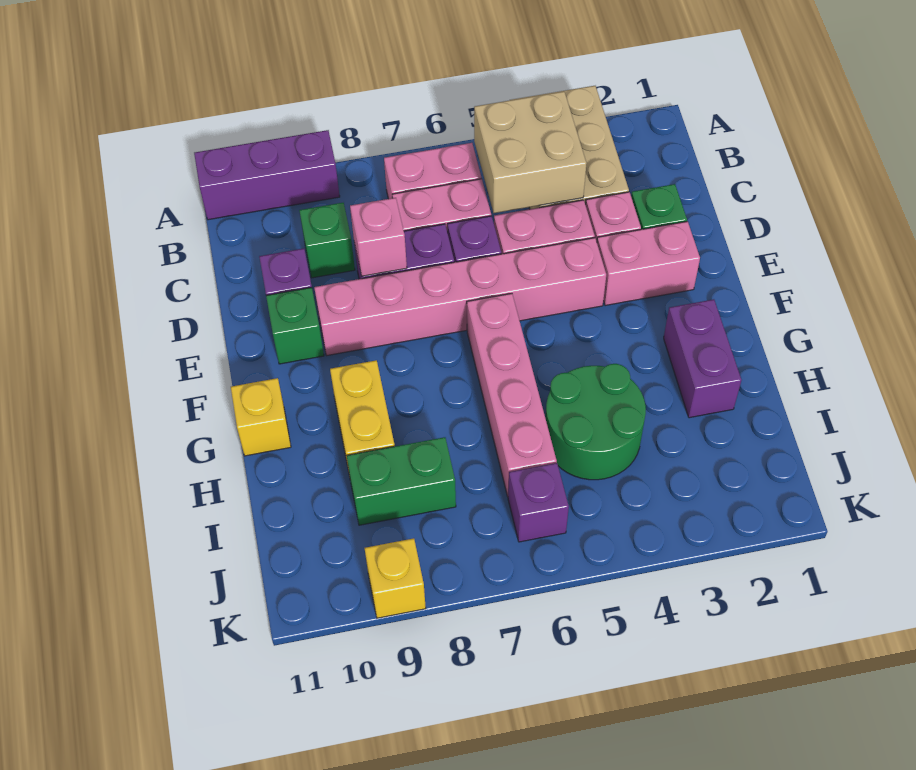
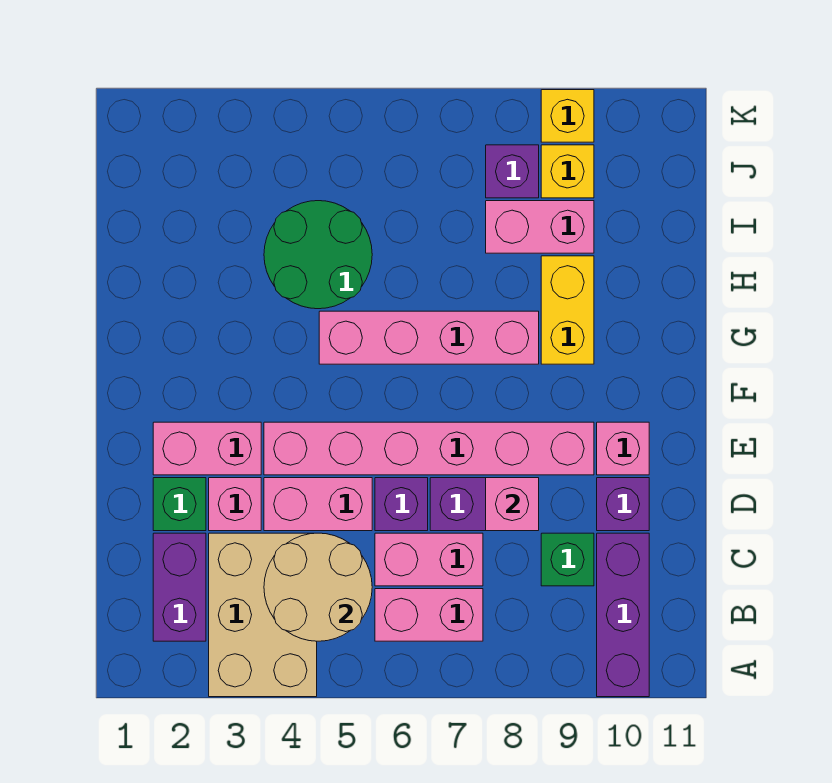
purple 1x3 brick [194,130,340,220] -> purple 1x3 brick turned to [597,533,649,697]
tan 2x2 brick [474,91,587,213] -> tan 2x2 round brick [264,533,372,641]
green 1x1 brick [266,288,324,364] -> pink 1x1 brick [597,422,649,475]
pink 1x4 brick [467,294,557,496] -> pink 1x4 brick turned to [319,311,539,364]
purple 1x2 brick [664,299,741,418] -> purple 1x2 brick moved to [153,533,206,641]
yellow 1x1 brick [231,378,291,456] -> yellow 1x1 brick moved to [541,145,594,198]
green 1x2 brick [347,437,456,525] -> pink 1x2 brick [486,201,594,253]
purple 1x1 brick [508,463,569,542] -> purple 1x1 brick moved to [486,145,539,198]

